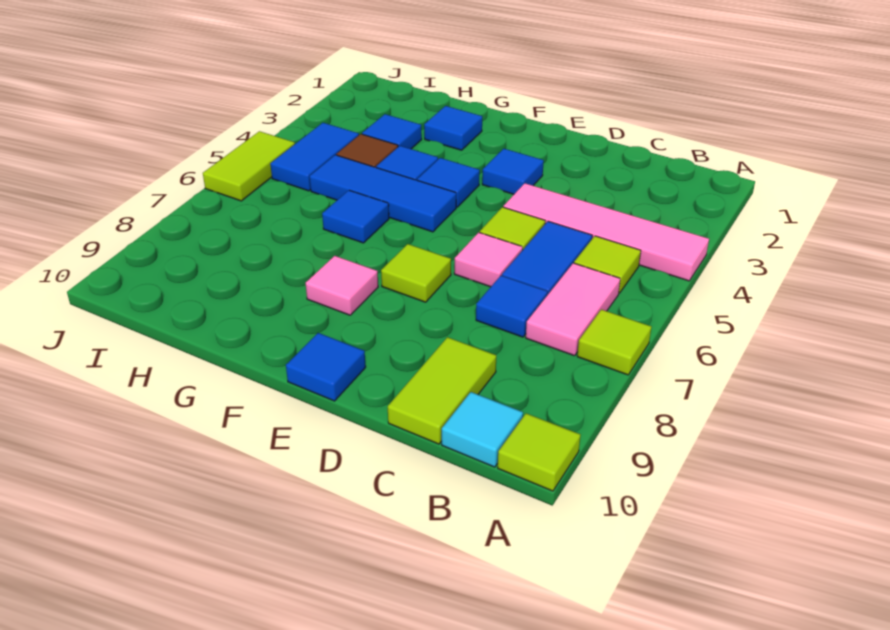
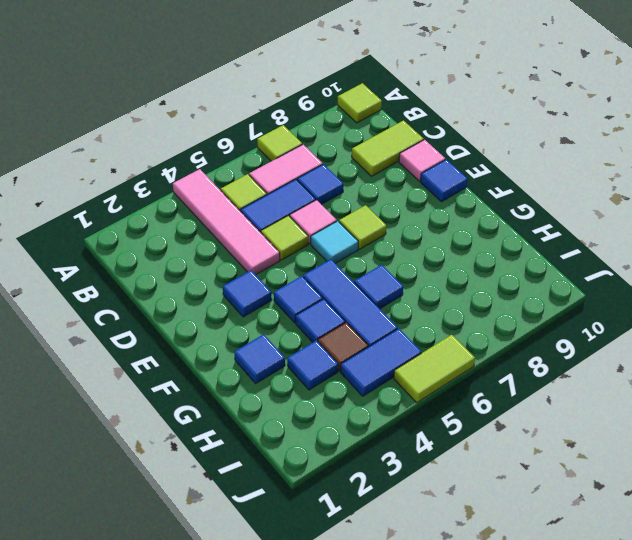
cyan 1x1 tile [442,392,523,467] -> cyan 1x1 tile moved to [311,221,358,263]
pink 1x1 tile [306,256,378,315] -> pink 1x1 tile moved to [399,140,445,181]

